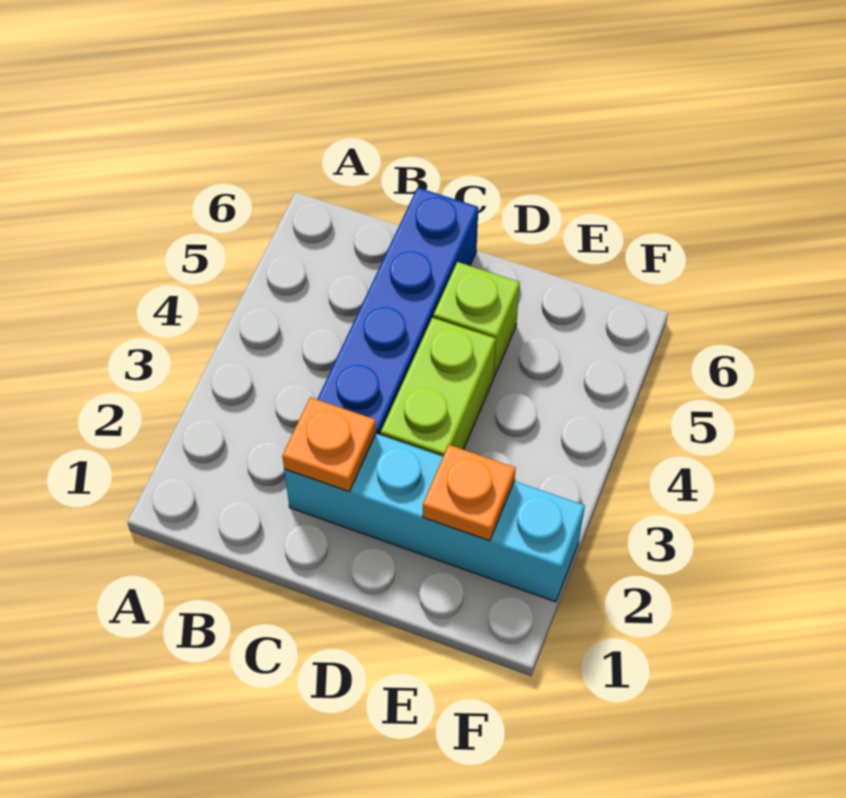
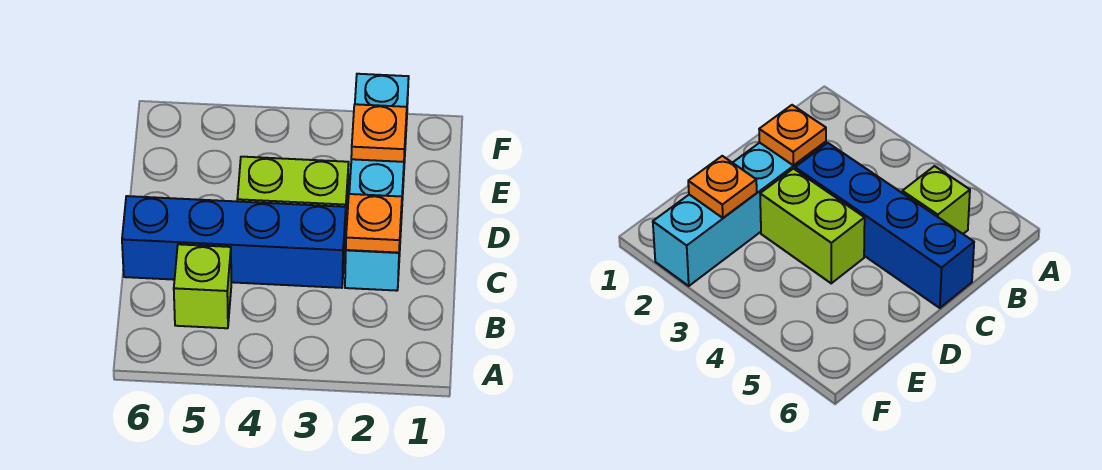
lime 1x1 brick [433,262,520,378] -> lime 1x1 brick moved to [174,244,231,328]

